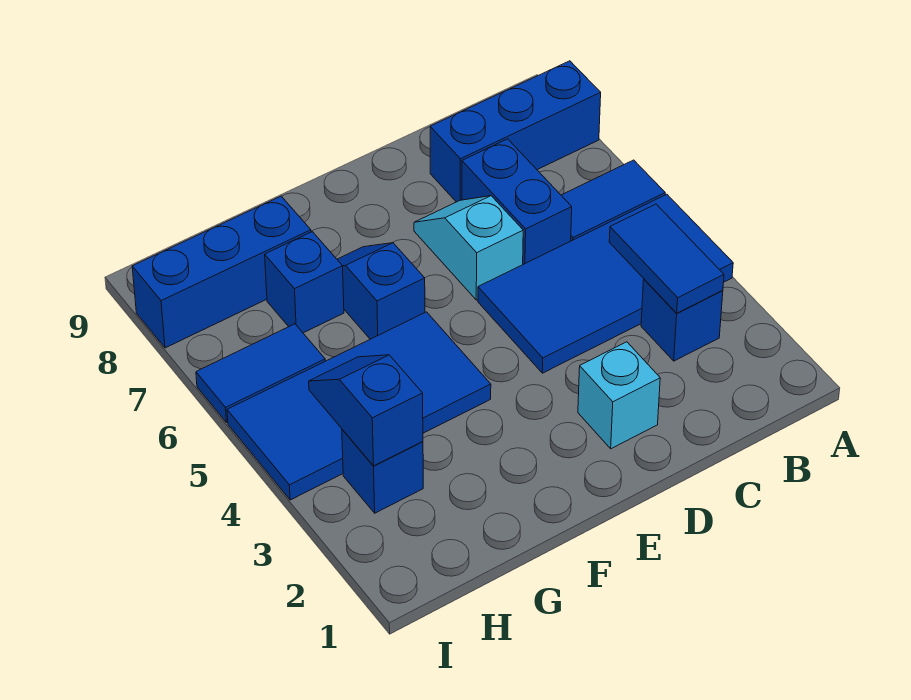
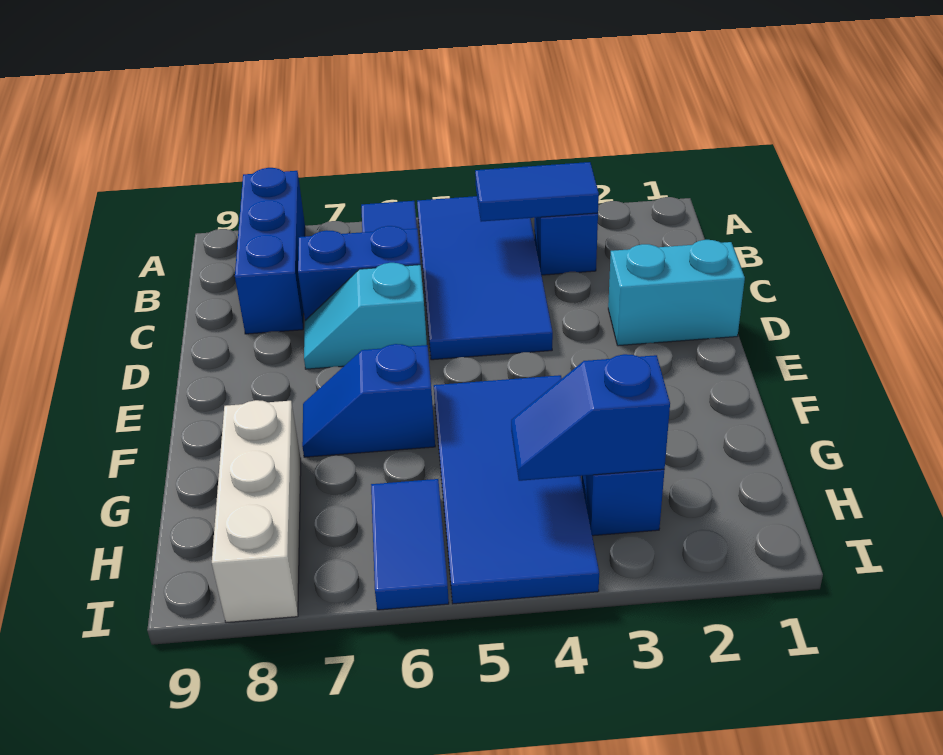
cyan 1x1 brick [578,342,660,449] -> cyan 1x2 brick [608,240,745,346]
blue 1x1 brick [265,232,344,333] -> none
blue 1x3 brick [132,196,311,348] -> white 1x3 brick [212,400,301,623]

